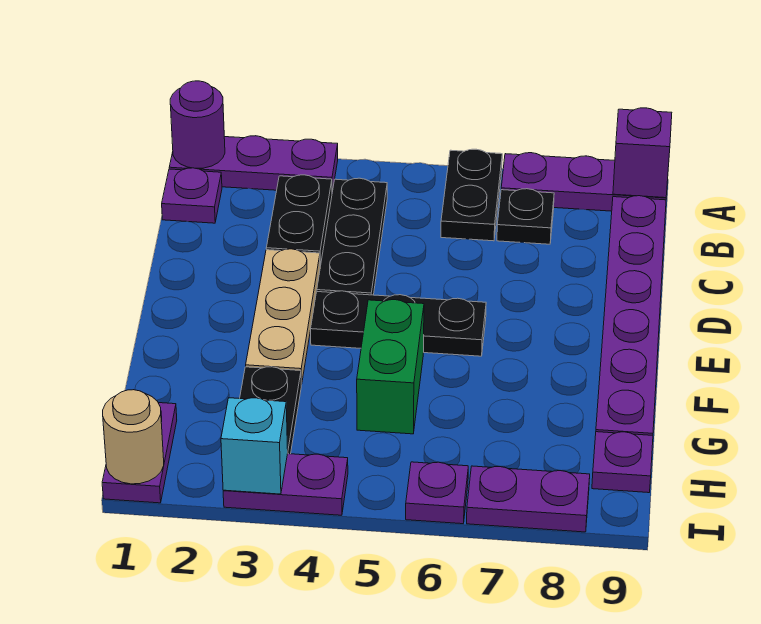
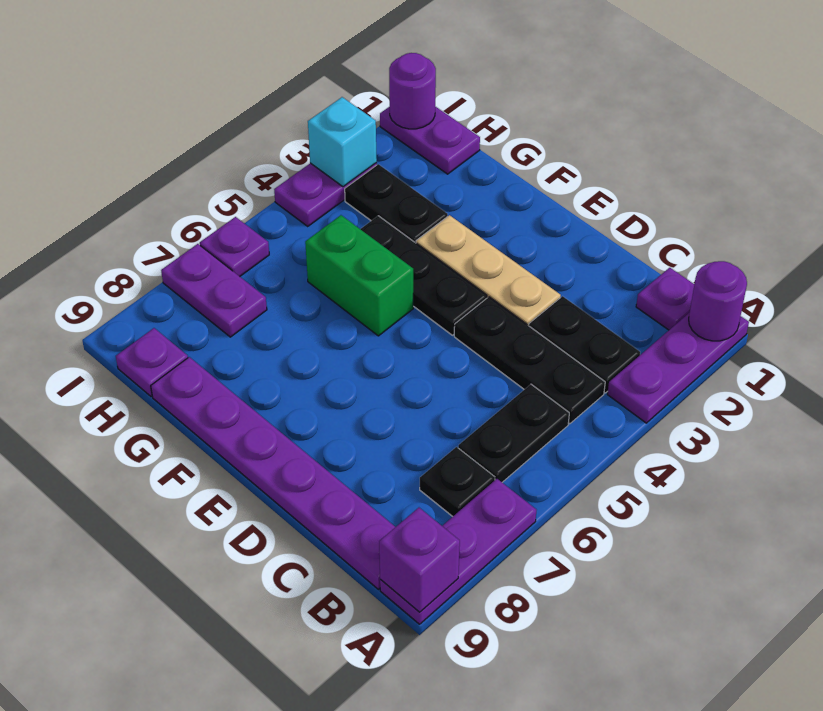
black 1x2 plate [441,149,502,241] -> black 1x2 plate turned to [458,384,569,482]
black 1x3 plate [311,291,486,356] -> black 1x3 plate turned to [361,216,487,335]
tan 1x1 round brick [103,390,164,484] -> purple 1x1 round brick [389,53,436,129]
purple 1x2 plate [467,466,590,532] -> purple 1x2 plate turned to [161,244,267,337]

